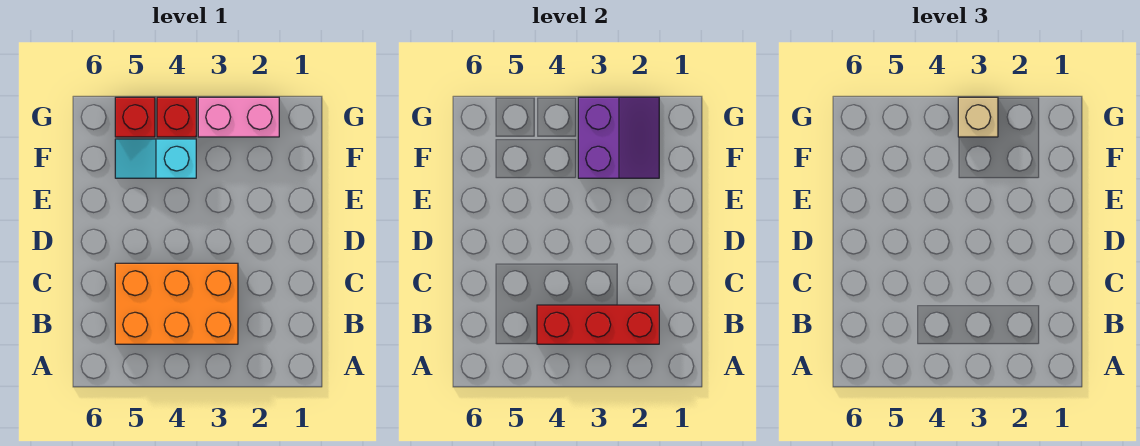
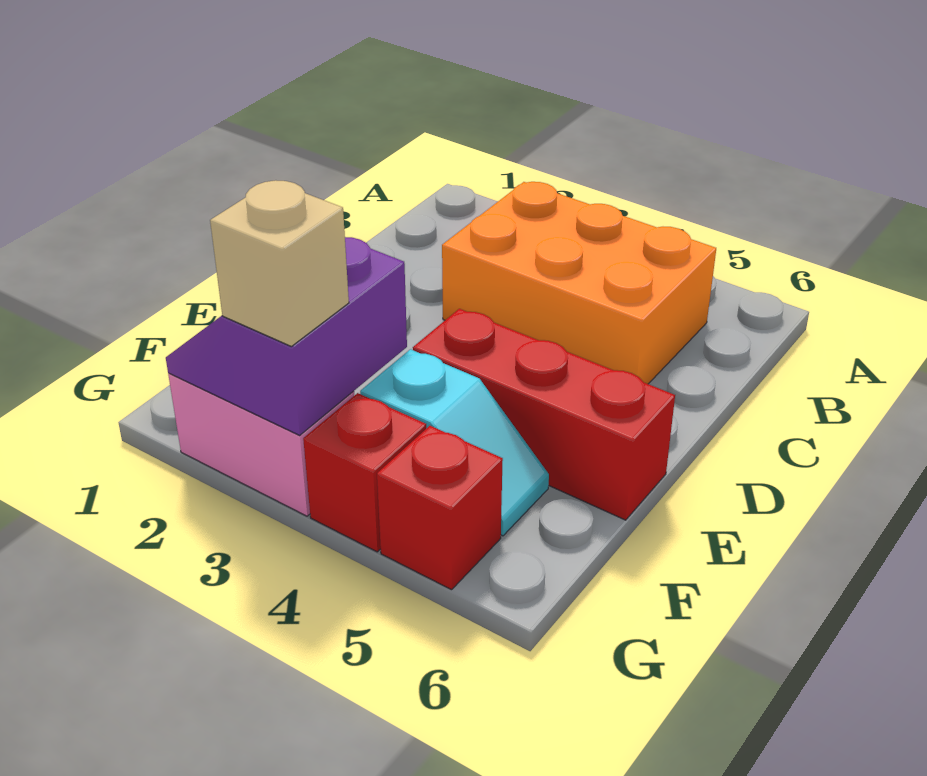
red 1x3 brick [537,305,659,344] -> red 1x3 brick moved to [413,309,675,520]

